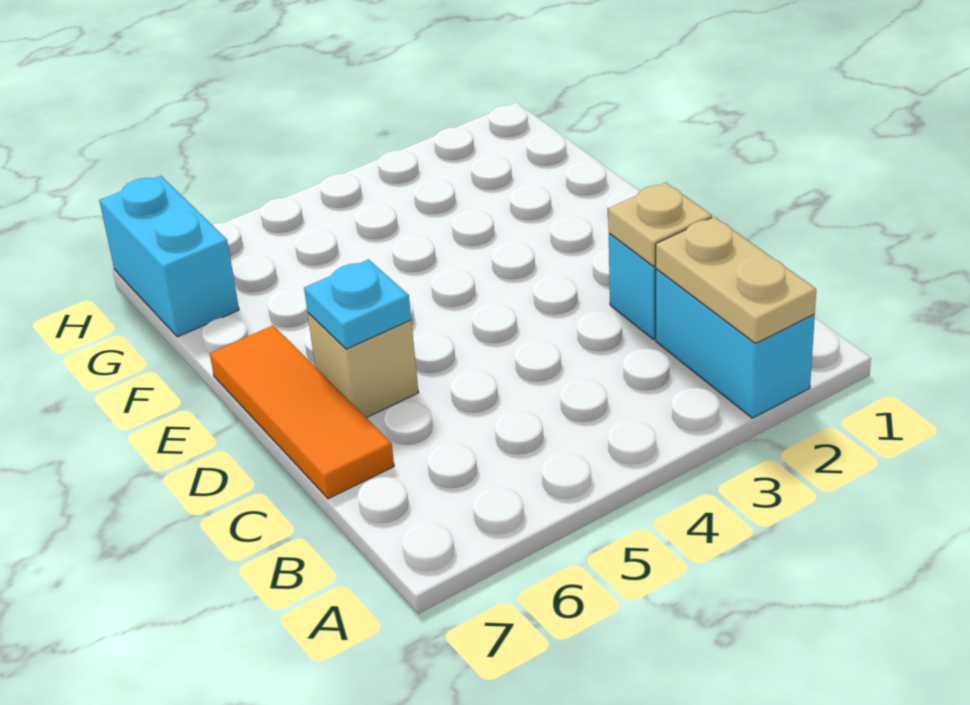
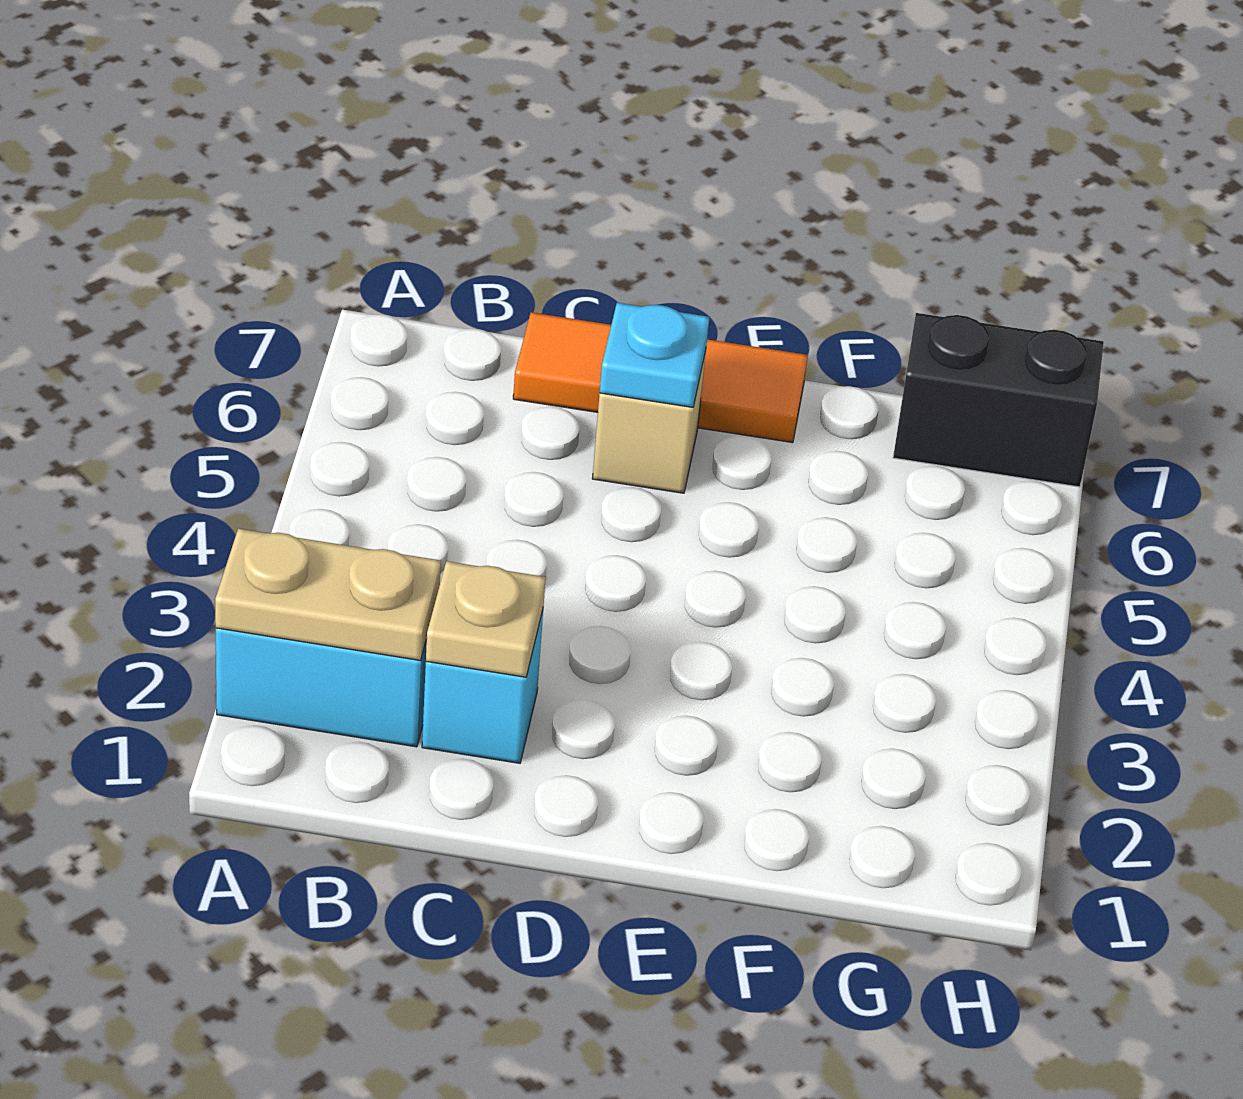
cyan 1x2 brick [99,176,239,337] -> black 1x2 brick [893,313,1104,487]

